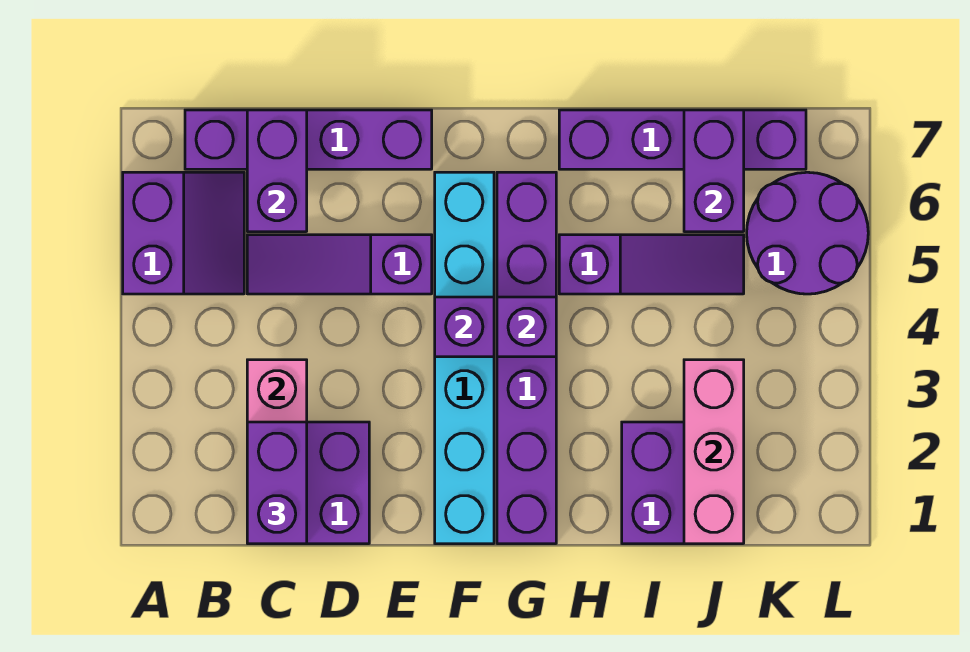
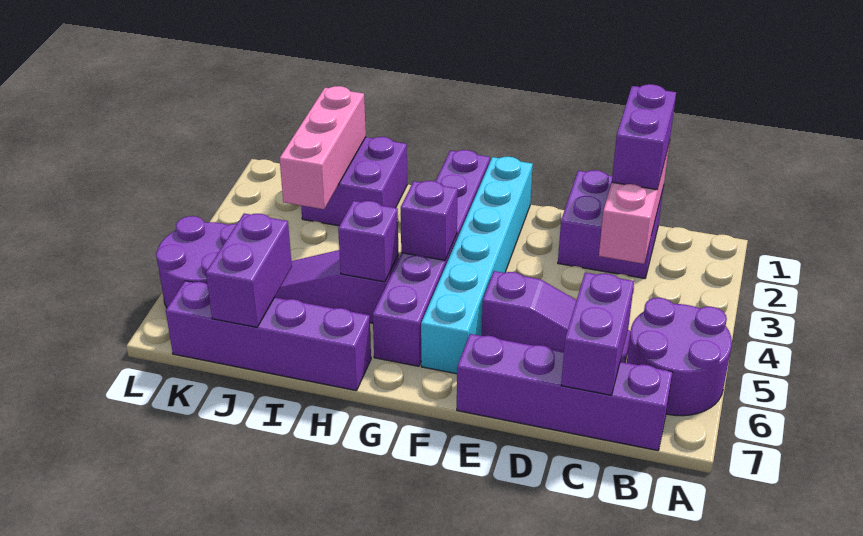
purple 2x2 slope [123,172,244,294] -> purple 2x2 round brick [627,298,732,416]
purple 1x1 brick [435,297,494,357] -> purple 1x1 brick moved to [338,201,398,282]

